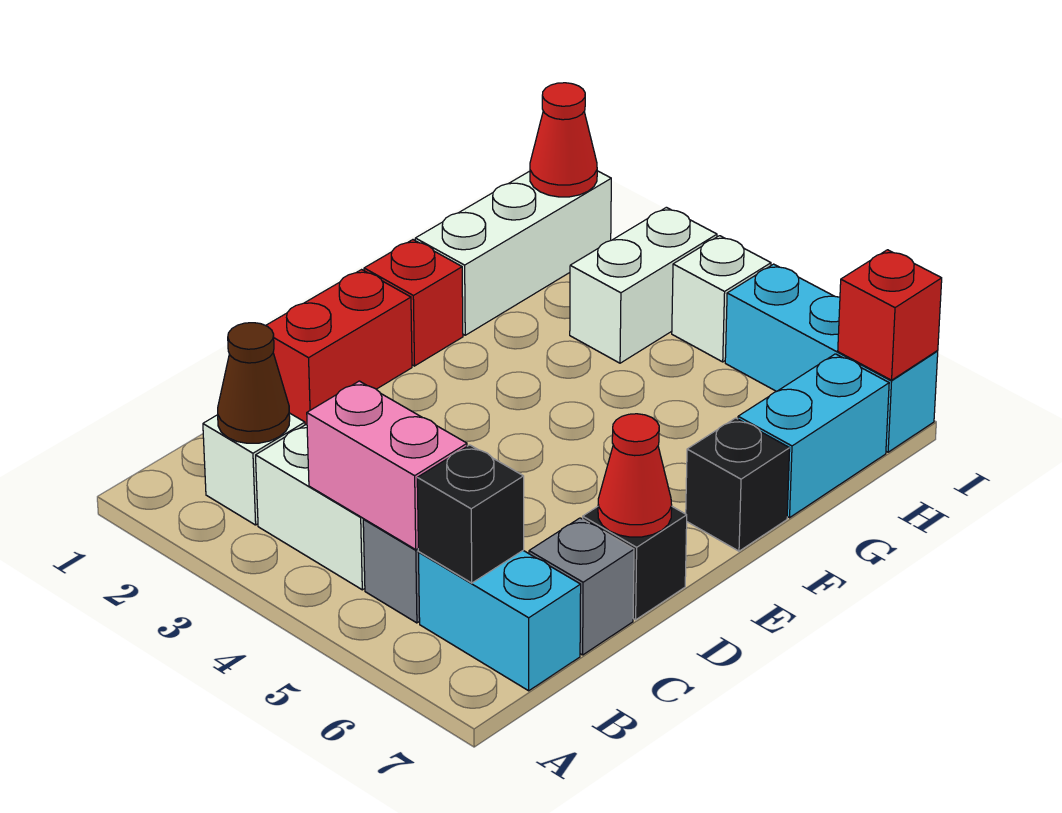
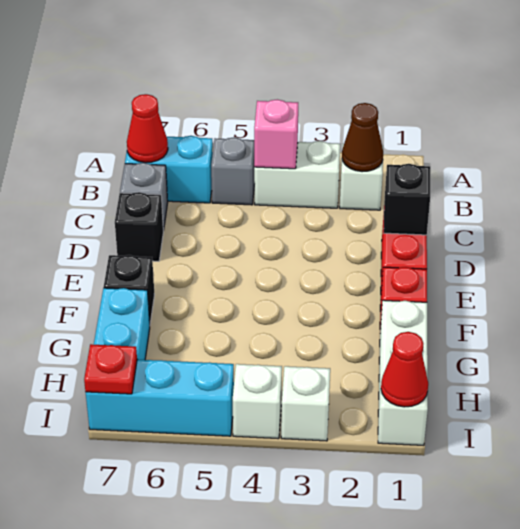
pink 1x2 brick [307,381,467,549] -> pink 1x1 brick [254,99,298,169]
black 1x1 brick [417,445,524,583] -> black 1x1 brick moved to [384,164,430,235]
red 1x1 cone [598,414,672,537] -> red 1x1 cone moved to [127,94,168,163]
white 1x2 brick [570,207,717,363] -> white 1x1 brick [281,366,330,441]
red 1x1 brick [838,250,942,380] -> red 1x1 plate [84,344,137,394]

